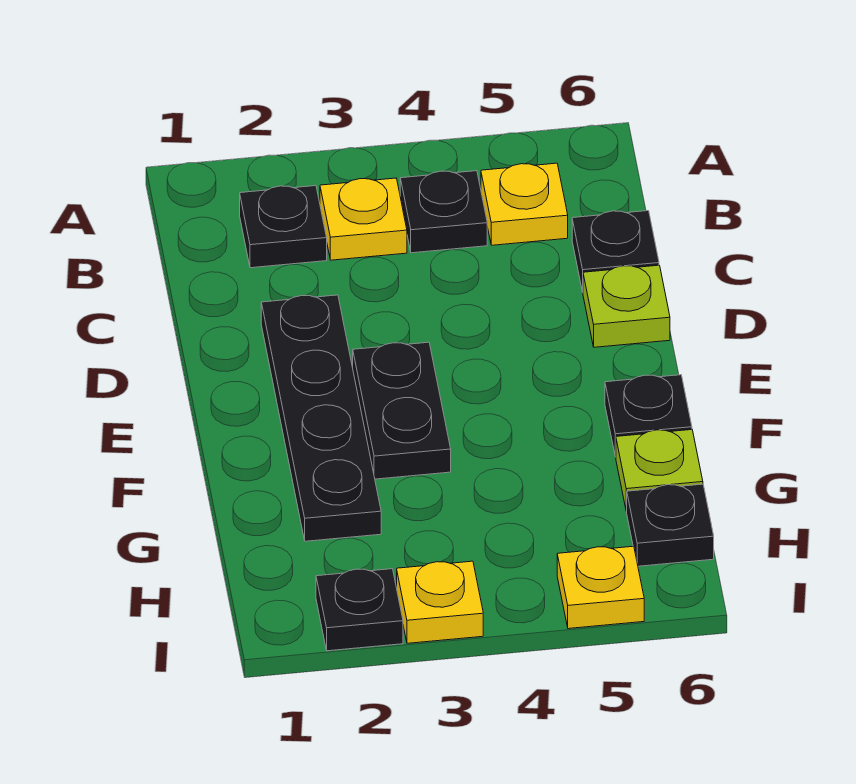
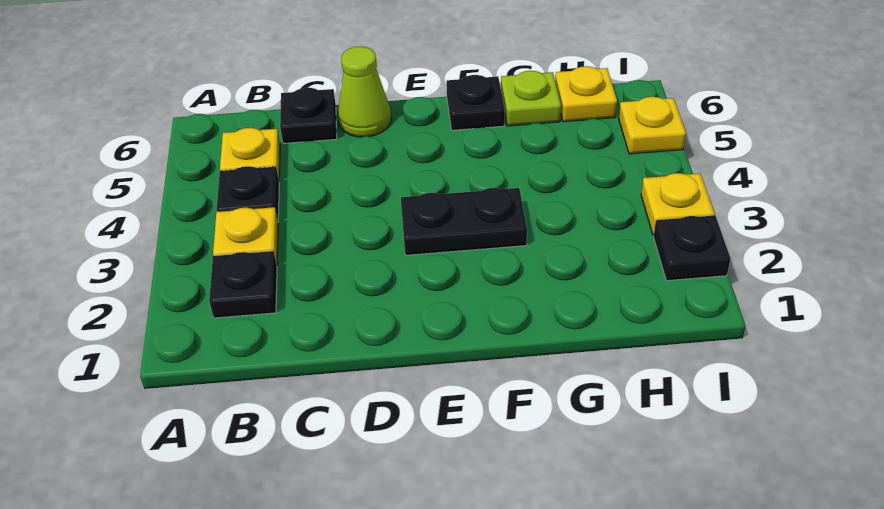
black 1x4 plate [261,295,381,541] -> none
lime 1x1 plate [583,265,670,347] -> lime 1x1 cone [338,47,391,137]
black 1x1 plate [627,484,714,566] -> yellow 1x1 plate [555,66,617,122]

